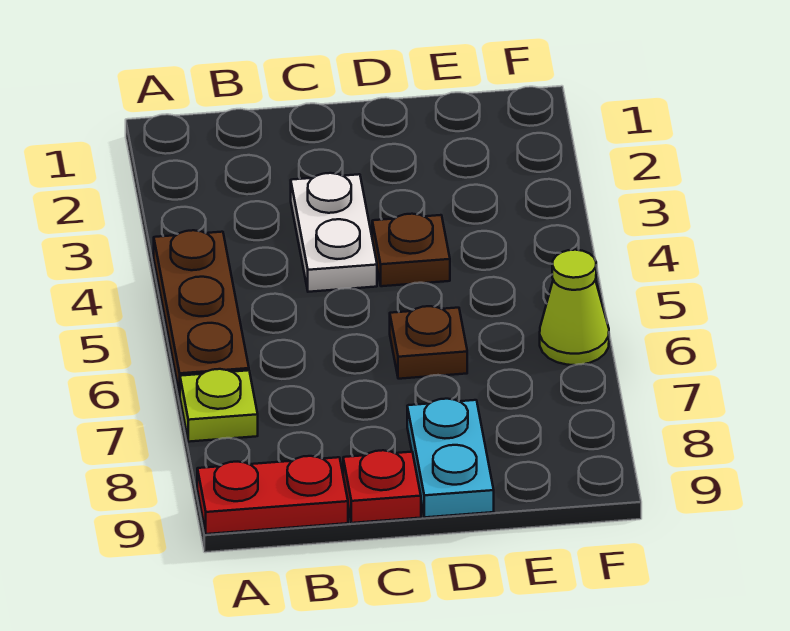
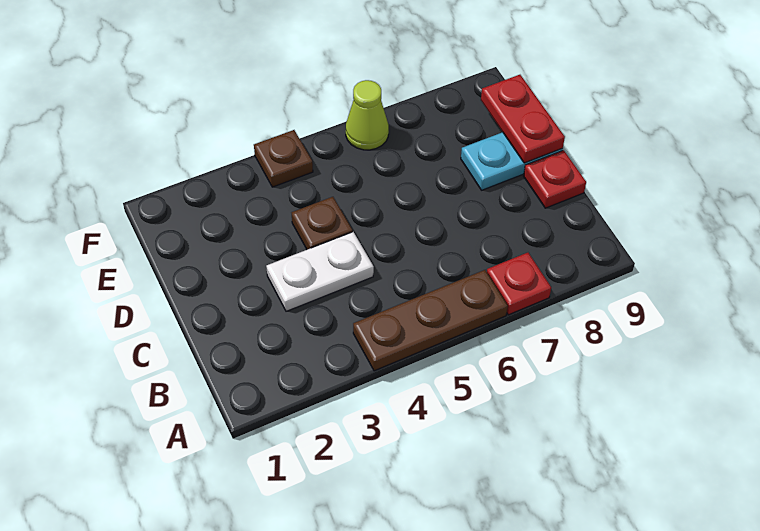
lime 1x1 plate [180,369,258,442] -> red 1x1 plate [487,253,551,315]
red 1x2 plate [197,456,348,534] -> red 1x2 plate moved to [481,75,565,163]
brown 1x1 plate [390,306,467,379] -> brown 1x1 plate moved to [254,130,313,187]

